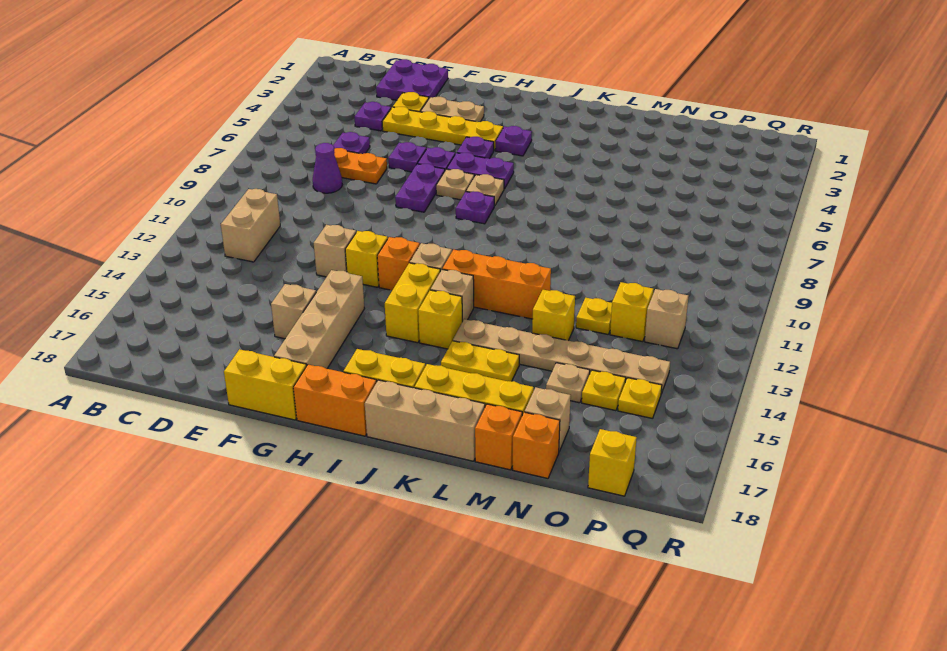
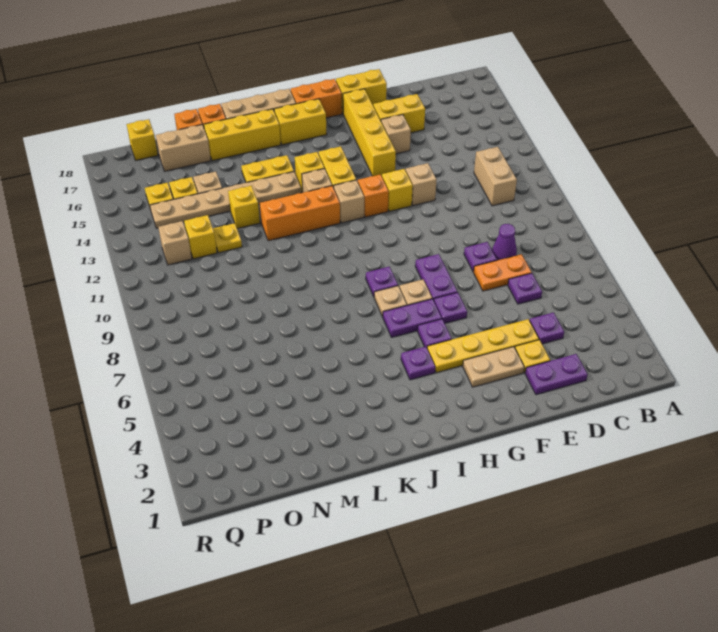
purple 2x2 plate [376,59,448,100] -> purple 1x2 plate [525,354,588,395]
none -> yellow 1x2 brick [373,94,425,133]
purple 1x1 plate [389,142,426,172] -> purple 1x1 plate moved to [464,242,497,272]
tan 1x4 brick [274,270,364,369] -> yellow 1x4 brick [343,89,396,176]
tan 1x1 brick [525,387,571,451] -> tan 1x2 brick [156,125,211,171]

